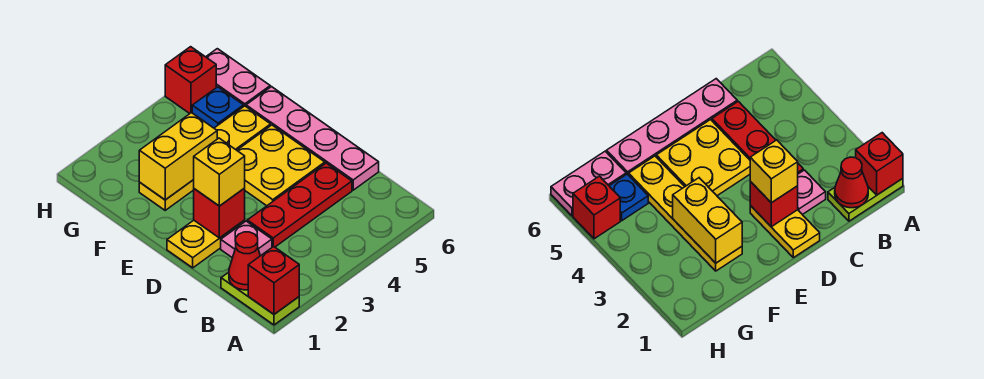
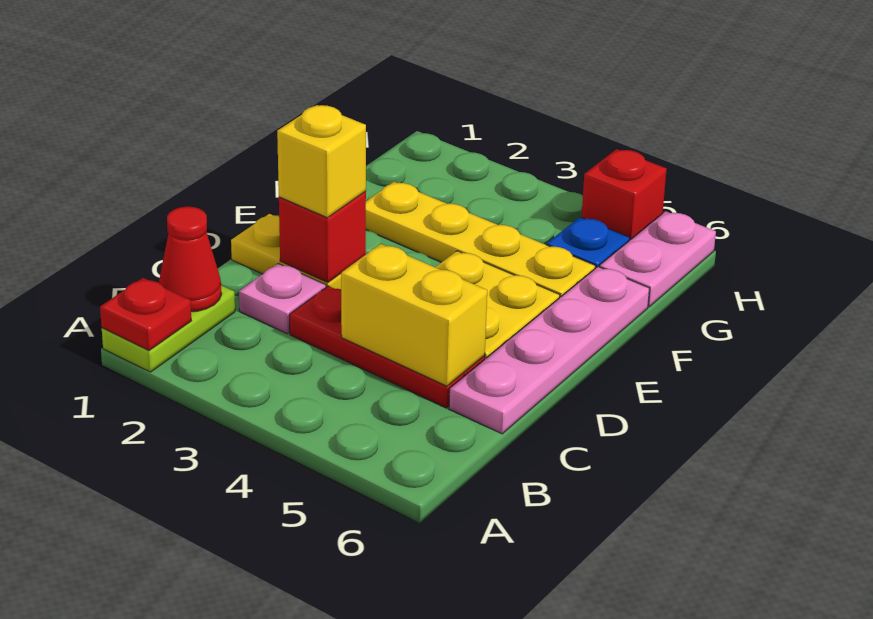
red 1x1 brick [248,246,299,314] -> red 1x1 plate [100,278,191,350]
yellow 1x2 brick [139,113,217,200] -> yellow 1x2 brick moved to [341,244,487,386]

